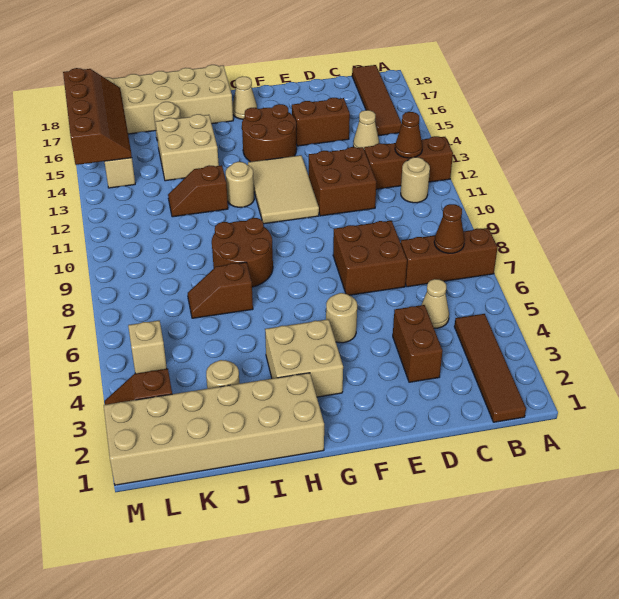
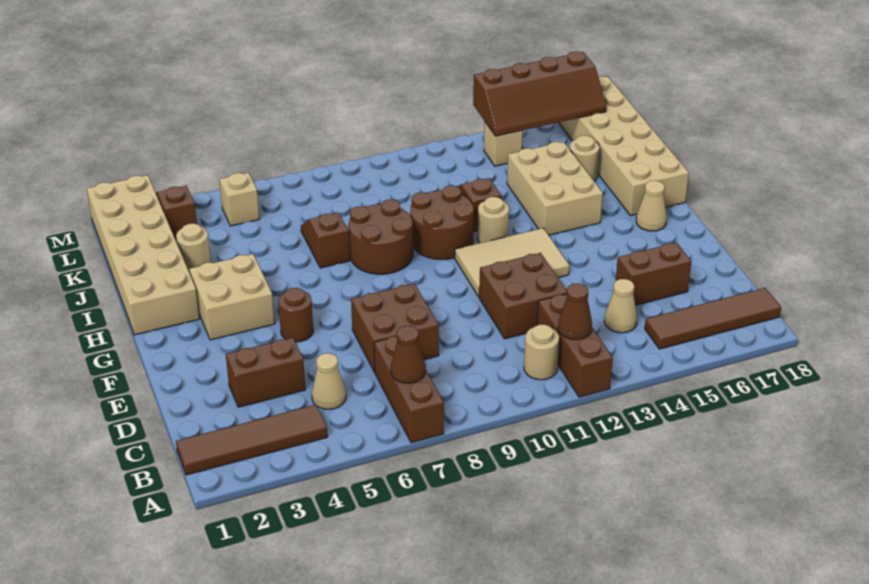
brown 1x2 brick [292,98,350,146] -> brown 1x2 brick turned to [616,243,691,305]
tan 1x1 round brick [326,293,357,343] -> brown 1x1 round brick [278,288,313,342]
brown 2x2 round brick [242,104,297,162] -> brown 2x2 round brick moved to [410,186,474,260]
tan 2x2 brick [156,114,219,181] -> tan 2x3 brick [507,142,603,235]

